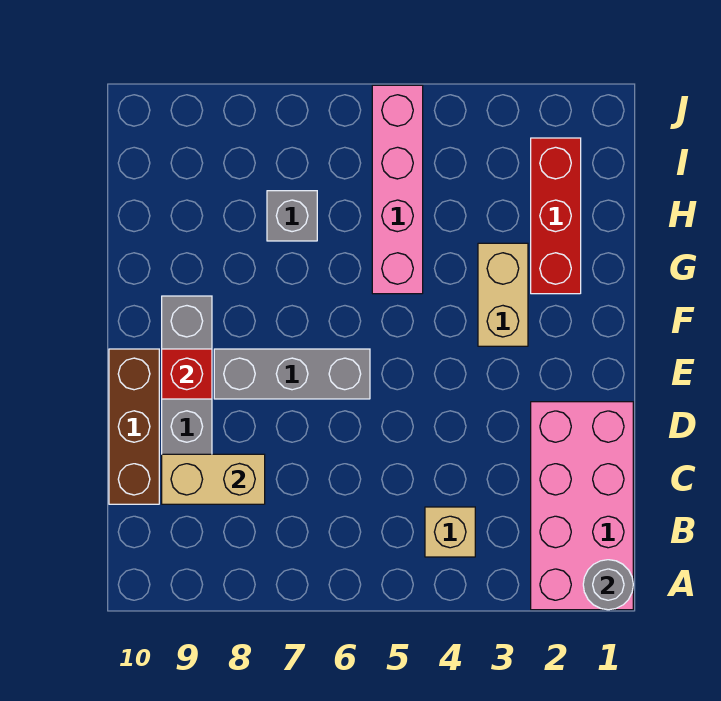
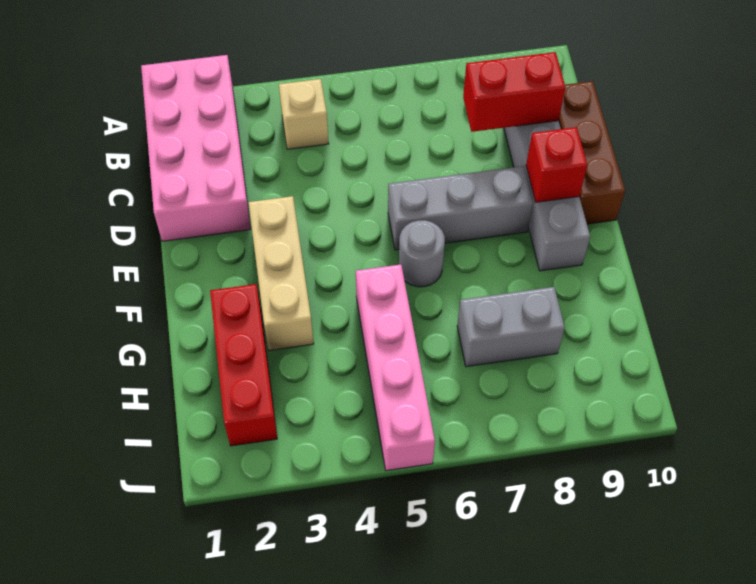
grey 1x1 round brick [583,560,633,610] -> grey 1x1 round brick moved to [399,220,445,287]
tan 1x2 brick [162,454,265,504] -> red 1x2 brick [463,52,565,132]
tan 1x2 brick [478,243,528,346] -> tan 1x3 brick [249,196,314,350]
grey 1x1 brick [267,191,317,241] -> grey 1x2 brick [457,287,565,367]

